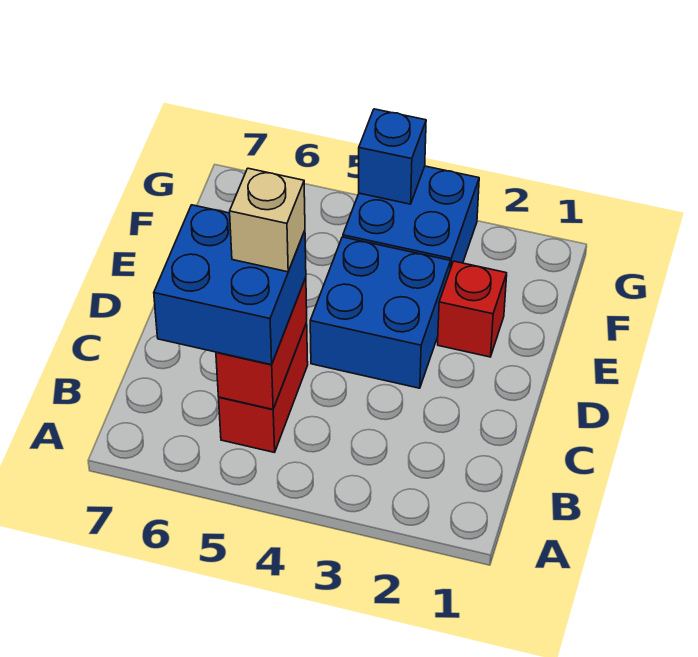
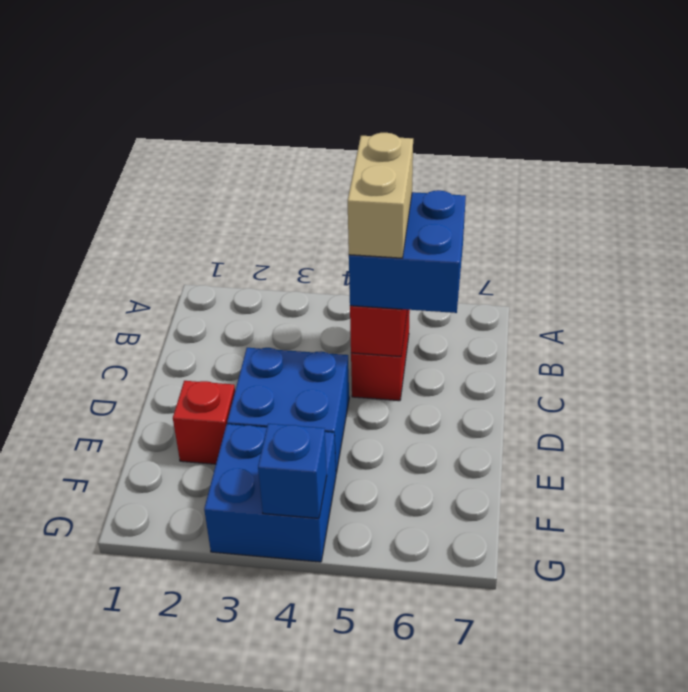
tan 1x1 brick [230,168,305,272] -> tan 1x2 brick [348,133,413,258]

